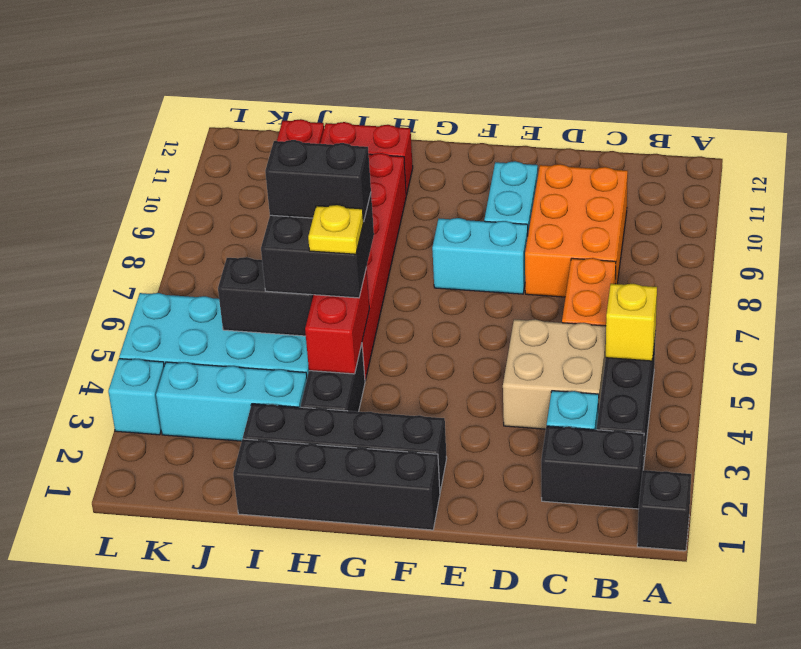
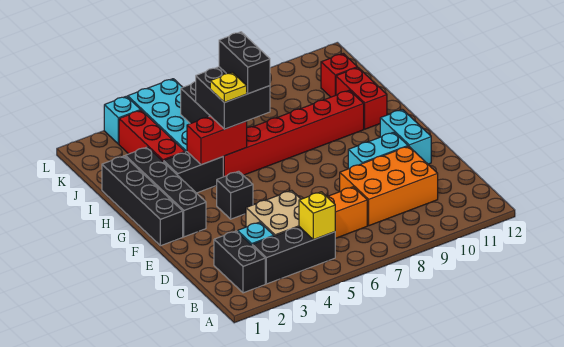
black 1x1 brick [637,470,691,551] -> black 1x1 brick moved to [216,171,253,219]
cyan 1x2 brick [432,218,528,294] -> cyan 1x2 brick moved to [380,109,431,164]
cyan 1x3 brick [156,362,307,441] -> red 1x3 brick [119,110,185,162]

